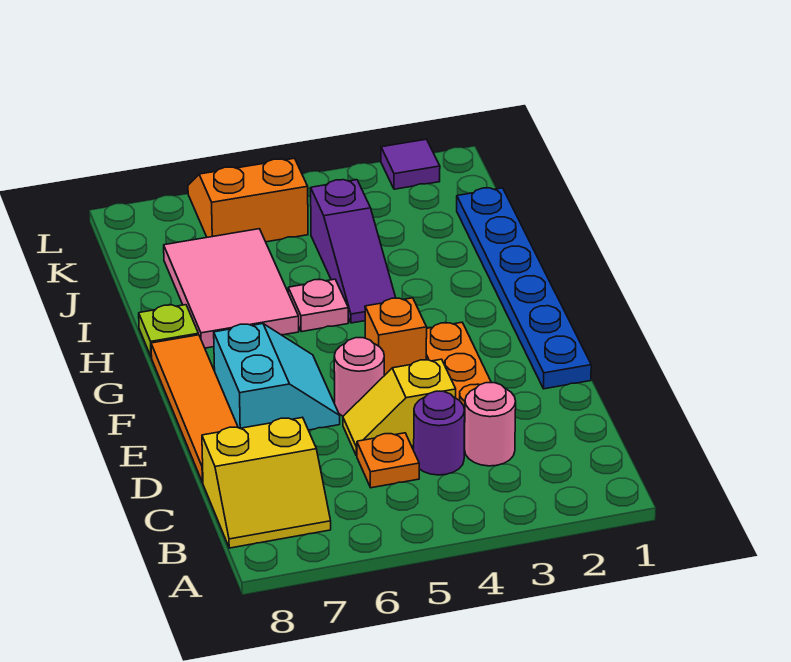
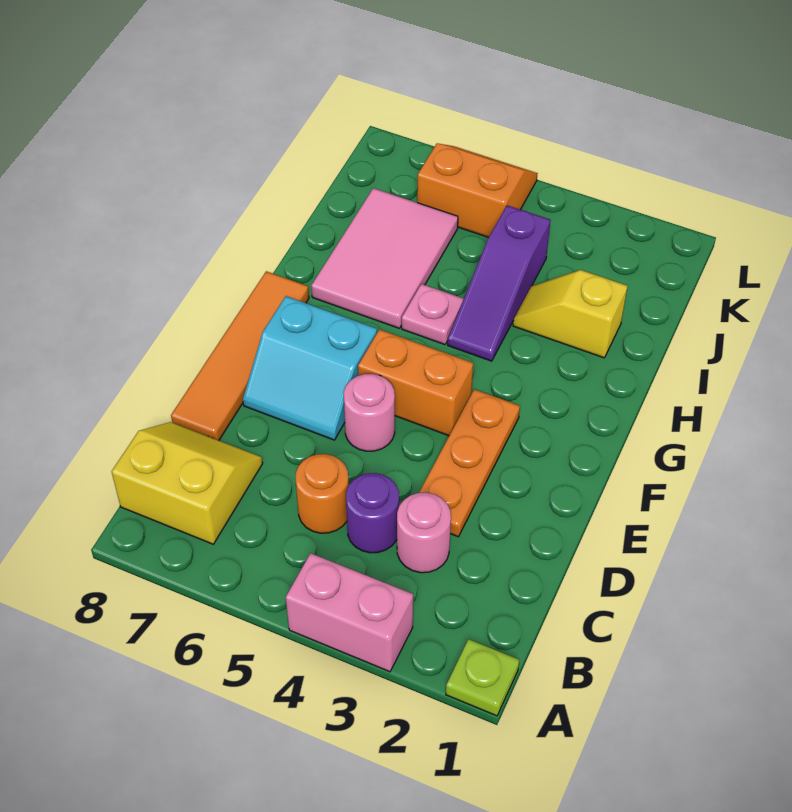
none -> pink 1x2 brick [286,553,413,672]
yellow 2x2 slope [202,417,331,548] -> yellow 2x2 slope turned to [112,422,263,544]
orange 1x1 plate [357,433,419,488] -> orange 1x1 round brick [296,454,349,533]
yellow 1x2 slope [343,359,456,456] -> yellow 1x2 slope moved to [513,270,628,358]
blue 1x6 plate [457,188,591,389] -> none
cyan 2x2 slope [214,324,340,430] -> cyan 2x2 slope turned to [243,296,377,440]
orange 1x1 brick [365,298,427,376] -> orange 1x2 brick [358,330,473,436]
lime 1x1 plate [139,305,198,357] -> lime 1x1 plate moved to [446,639,519,716]
purple 1x1 tile [381,139,440,189] -> none

